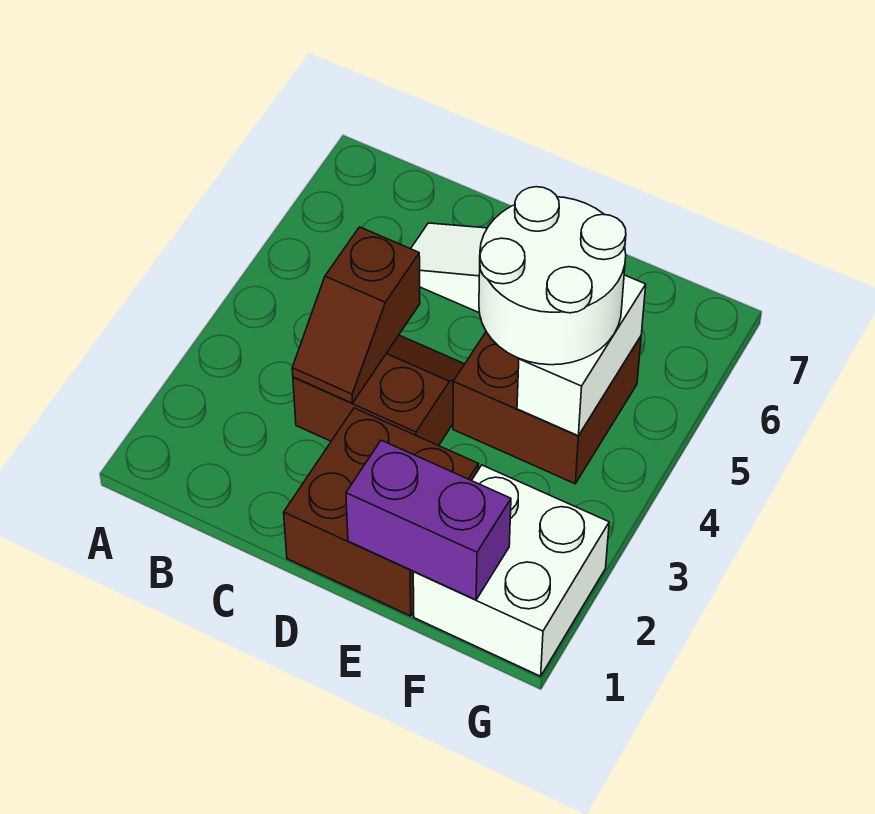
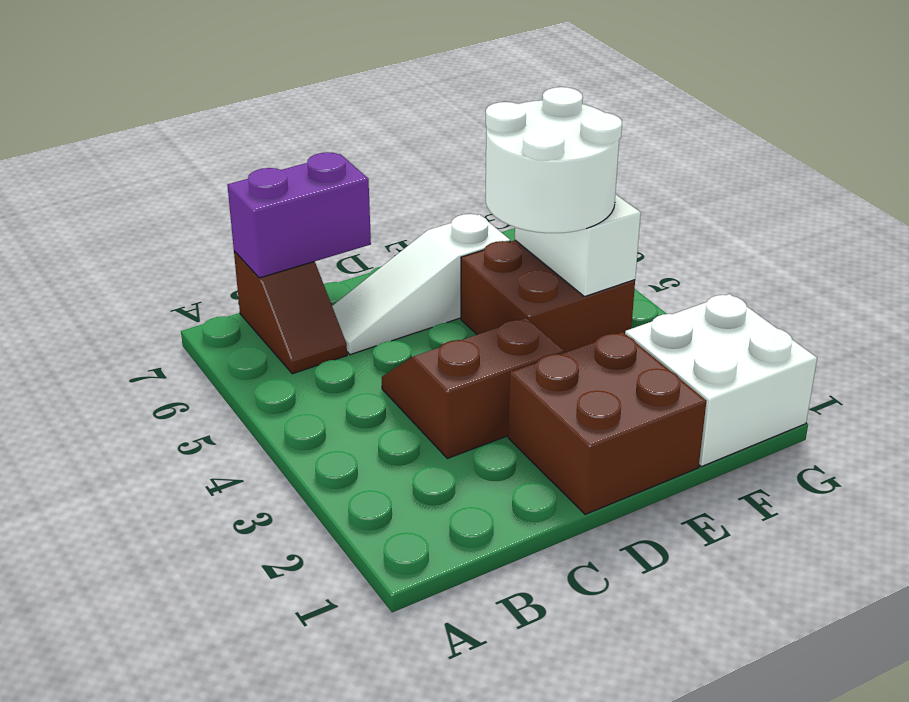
brown 1x2 slope [292,227,420,403] -> brown 1x2 slope moved to [234,251,347,374]
purple 1x2 brick [346,440,511,600] -> purple 1x2 brick moved to [227,152,371,278]

